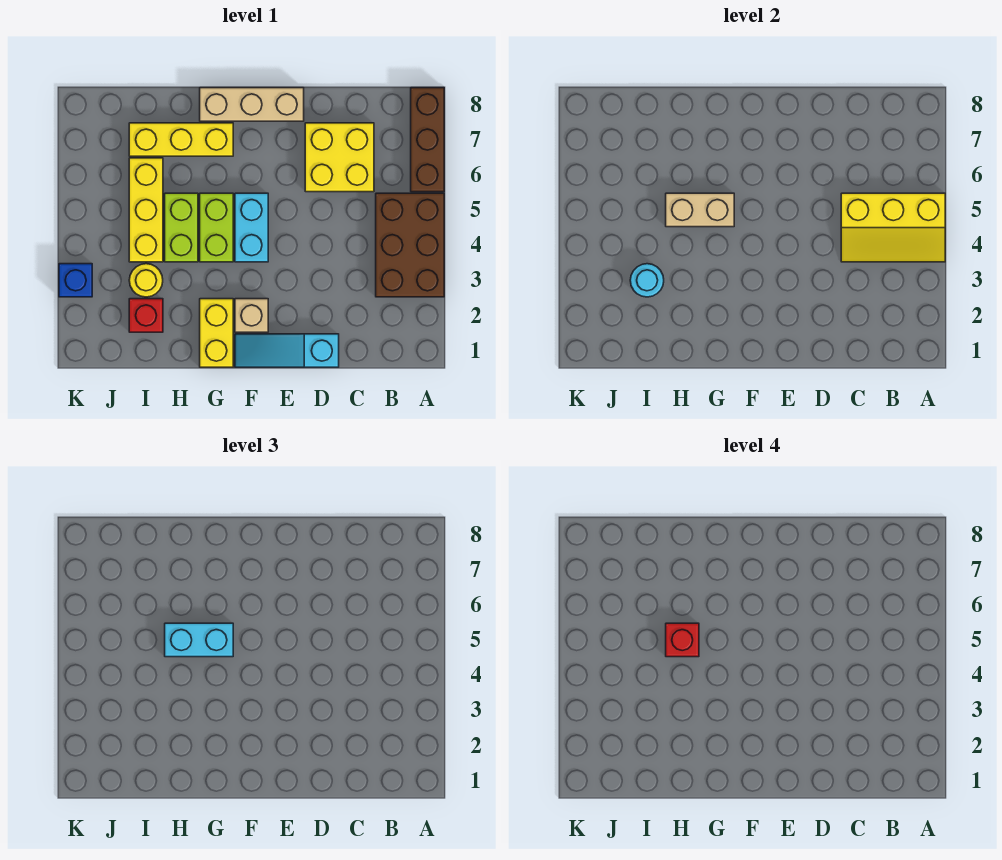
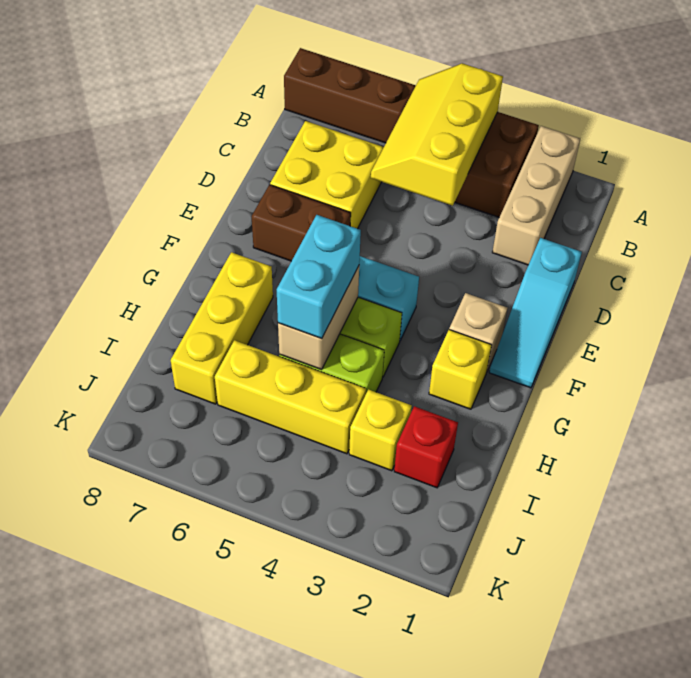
yellow 2x3 slope [841,193,945,262] -> yellow 2x3 slope turned to [371,63,503,206]
none -> brown 1x2 brick [252,185,351,261]
tan 1x3 brick [200,88,304,121] -> tan 1x3 brick moved to [492,126,580,265]
yellow 1x2 brick [200,299,233,367] -> yellow 1x1 brick [429,330,492,409]
red 1x1 brick [666,623,699,657] -> none
yellow 1x1 round brick [129,264,163,297] -> yellow 1x1 brick [349,389,412,471]
cyan 1x1 round brick [630,264,664,297] -> none
blue 1x1 brick [59,264,92,297] -> none

